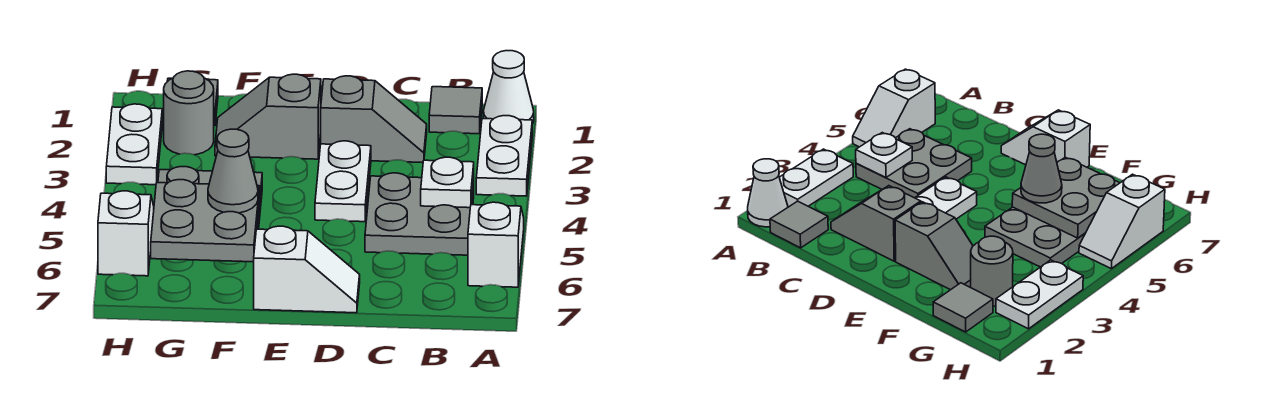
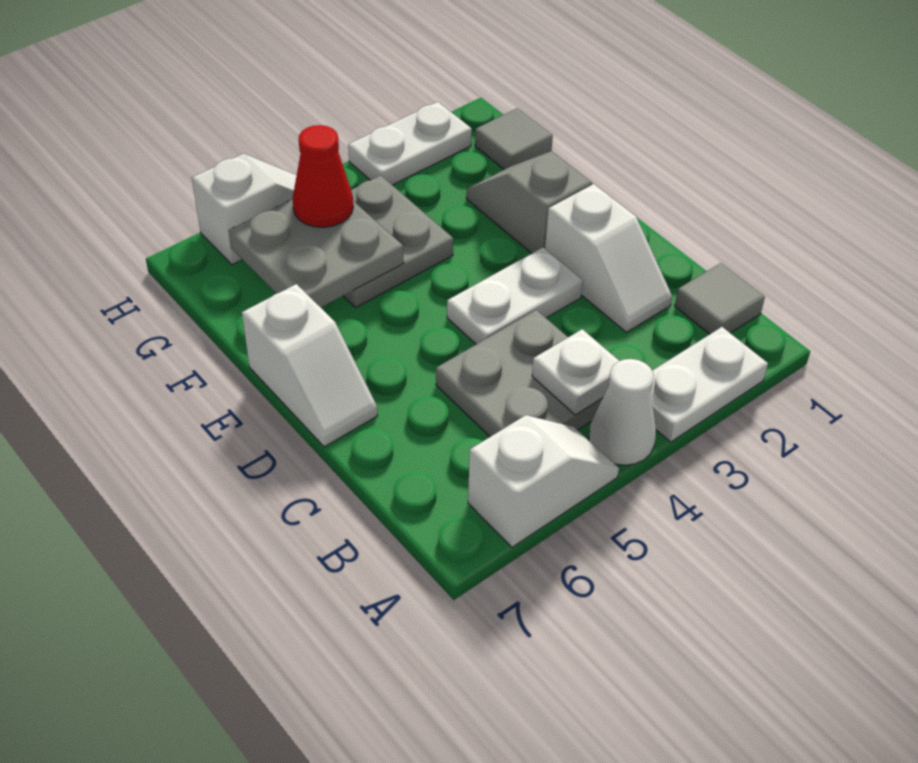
white 1x1 cone [483,51,534,124] -> white 1x1 cone moved to [589,359,656,465]
grey 1x2 slope [321,76,427,163] -> white 1x2 slope [545,184,672,332]
grey 1x1 cone [208,129,258,213] -> none
grey 1x1 round brick [164,71,214,155] -> none
none -> red 1x1 cone [293,125,353,227]

